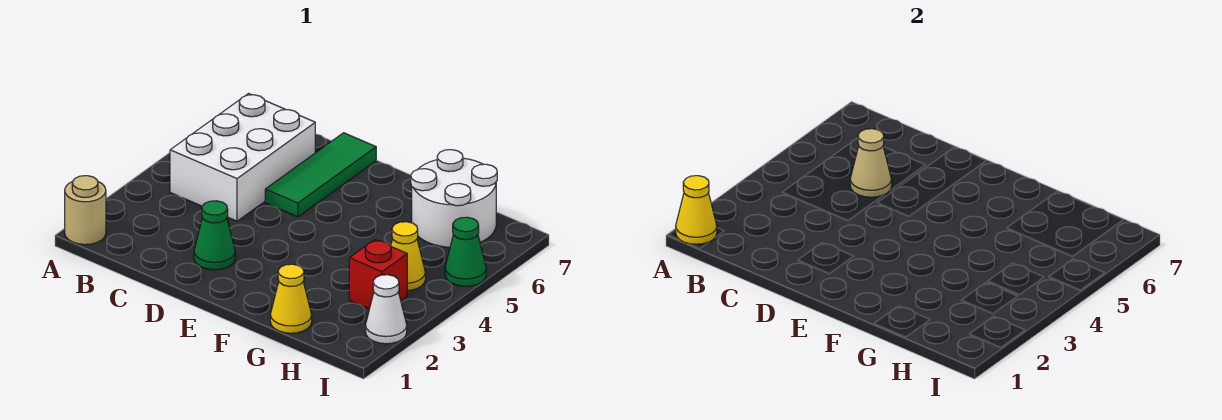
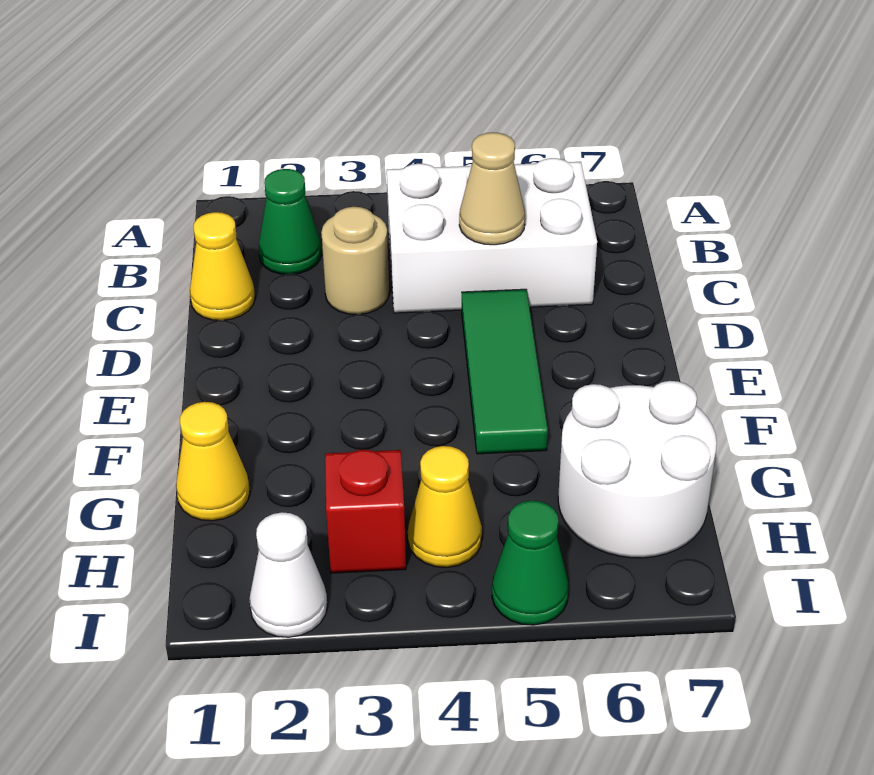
tan 1x1 round brick [65,176,106,245] -> tan 1x1 round brick moved to [321,207,389,314]
yellow 1x1 cone [676,176,717,244] -> yellow 1x1 cone moved to [190,212,255,320]
green 1x1 cone [194,201,235,270] -> green 1x1 cone moved to [259,169,322,274]
green 1x3 tile [265,133,376,217] -> green 1x3 tile turned to [462,289,548,454]

